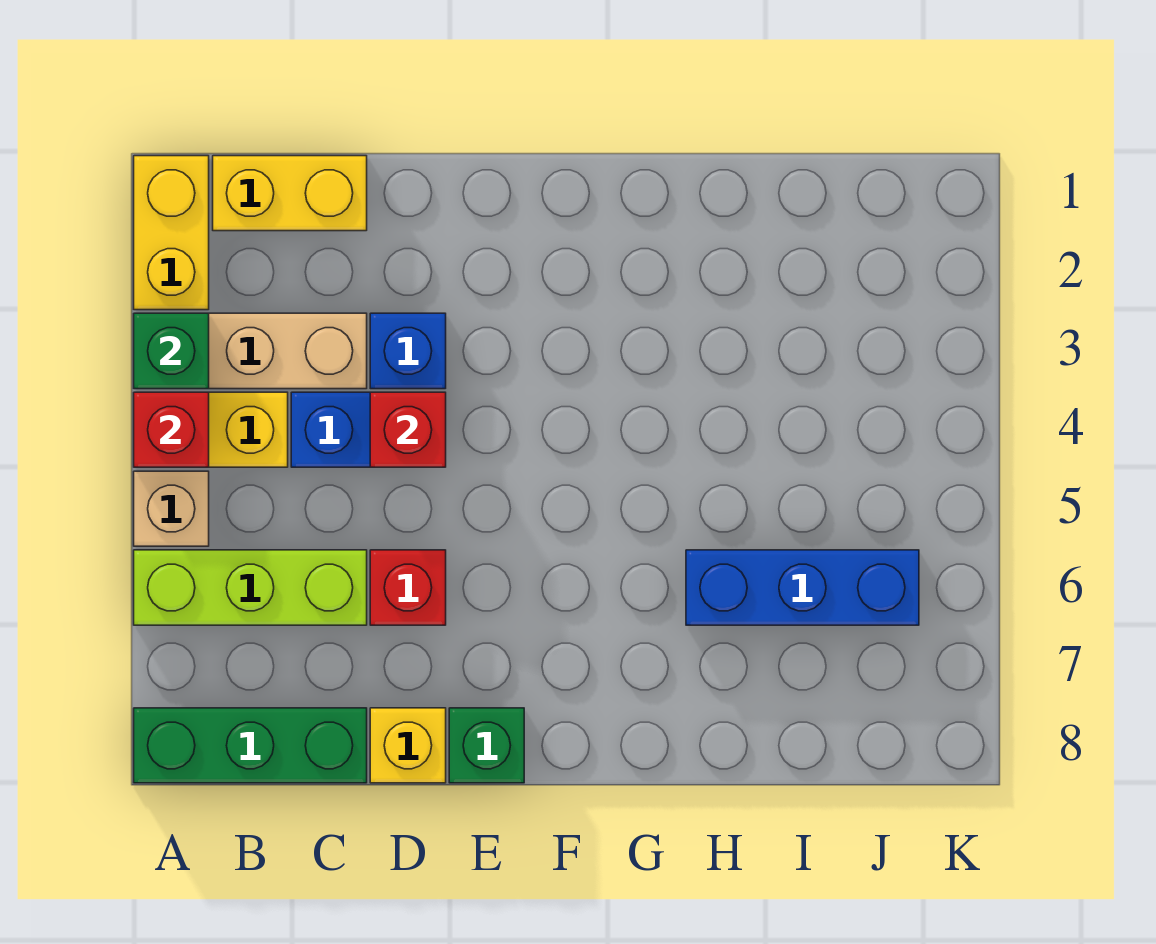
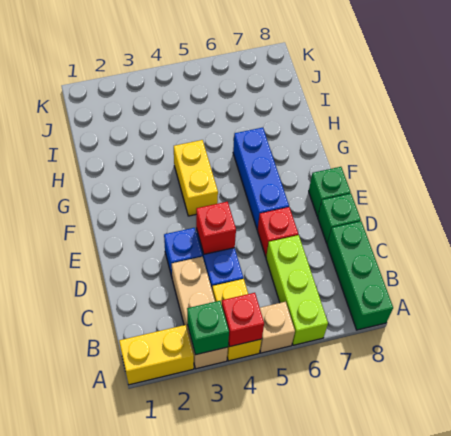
yellow 1x2 brick [213,156,367,231] -> yellow 1x2 brick moved to [174,140,218,216]
yellow 1x1 brick [370,708,446,783] -> green 1x1 brick [318,193,361,243]
blue 1x3 brick [686,550,919,625] -> blue 1x3 brick moved to [233,128,289,230]

